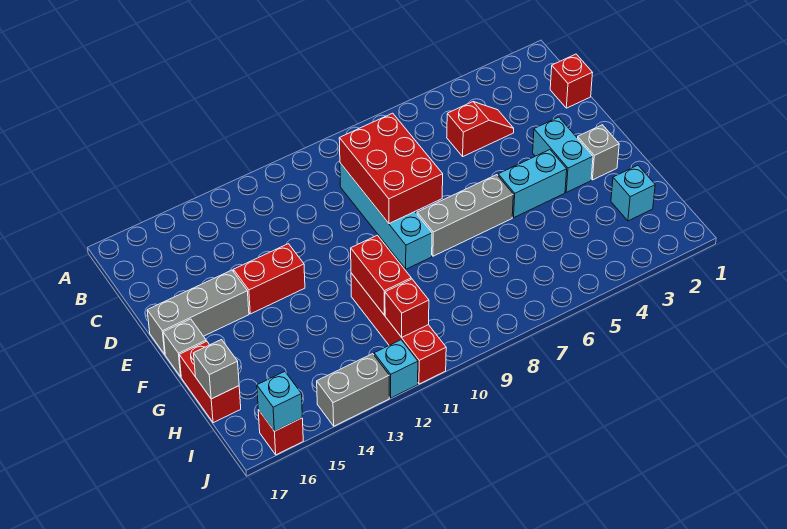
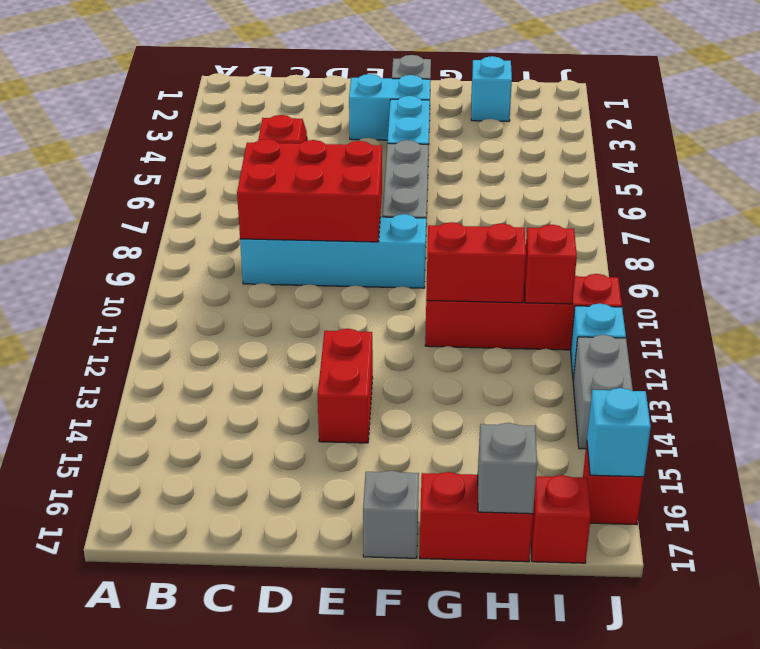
red 1x1 brick [550,54,593,108] -> red 1x1 brick moved to [531,475,591,563]
grey 1x3 brick [147,270,249,354] -> none

